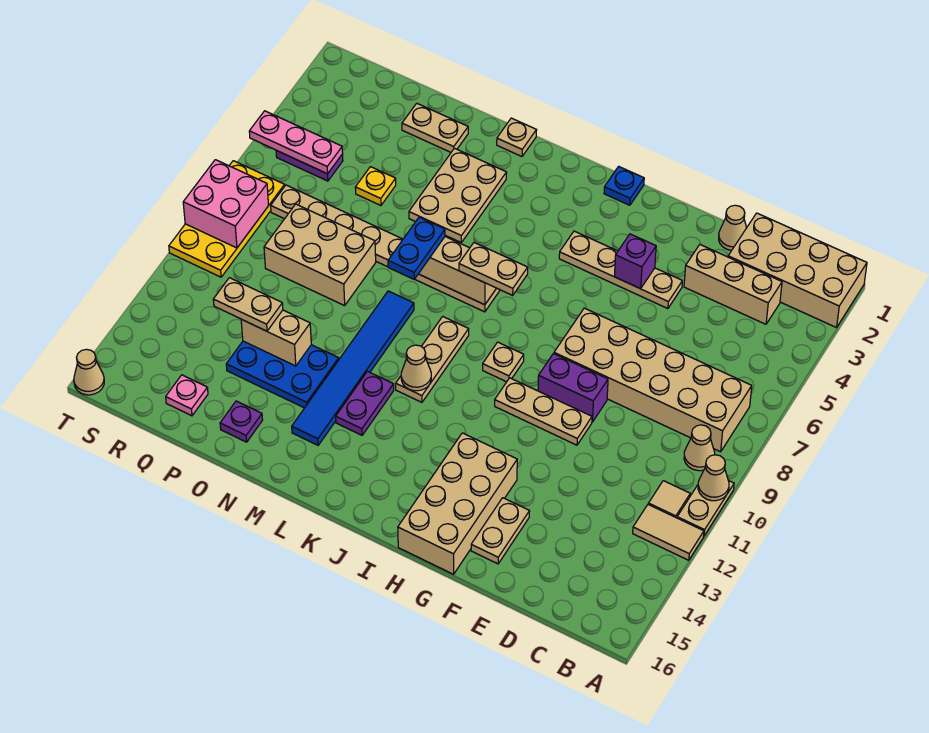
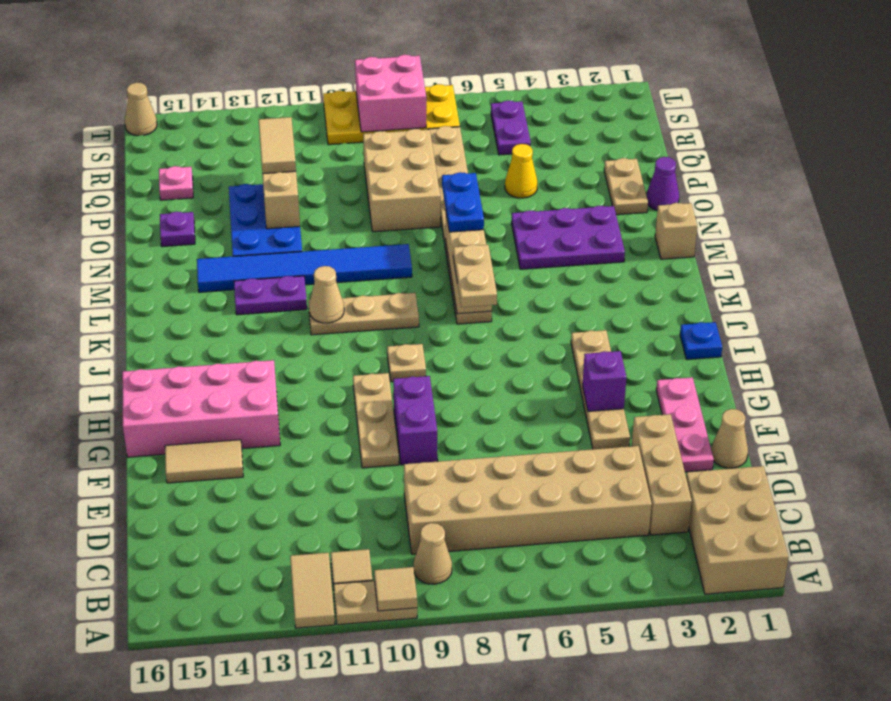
tan 2x4 brick [728,213,867,328] -> tan 2x3 brick [686,466,789,594]
tan 1x1 cone [698,455,729,501] -> tan 1x1 tile [374,567,417,611]
tan 2x6 brick [554,308,752,452] -> tan 2x6 brick turned to [404,446,652,554]
tan 1x2 plate [471,498,530,564] -> tan 1x2 tile [165,440,243,483]
tan 2x4 brick [398,433,517,574] -> pink 2x4 brick [122,360,280,457]
tan 1x1 plate [497,118,537,156] -> tan 1x1 brick [655,203,697,259]
tan 2x3 plate [409,148,507,242] -> purple 2x3 plate [511,206,625,269]
blue 1x2 plate [388,217,445,279] -> blue 1x2 plate turned to [442,172,484,232]
none -> purple 1x1 cone [646,157,679,210]
yellow 1x1 plate [355,167,396,205] -> yellow 1x1 cone [505,144,538,198]
tan 1x2 plate [213,278,283,331] -> tan 1x2 tile [259,117,296,174]
pink 1x3 plate [249,111,343,174] -> pink 1x3 plate moved to [656,377,714,472]

